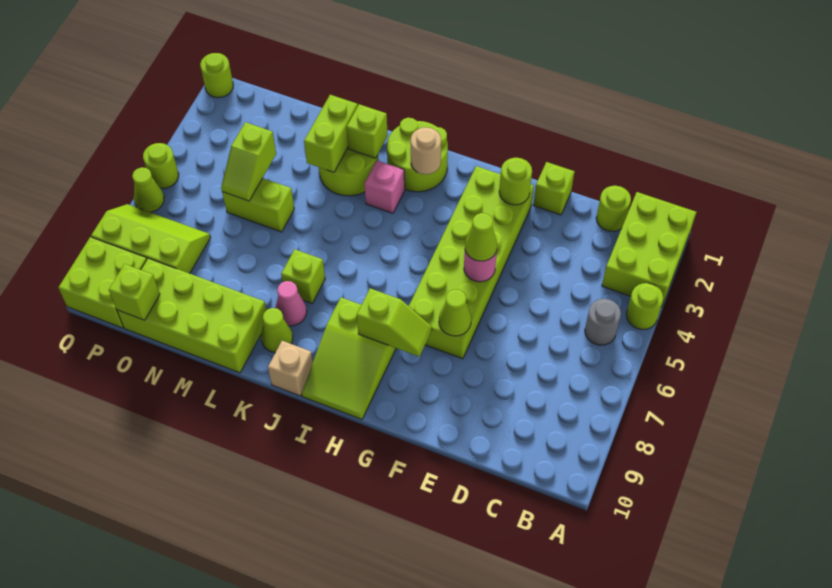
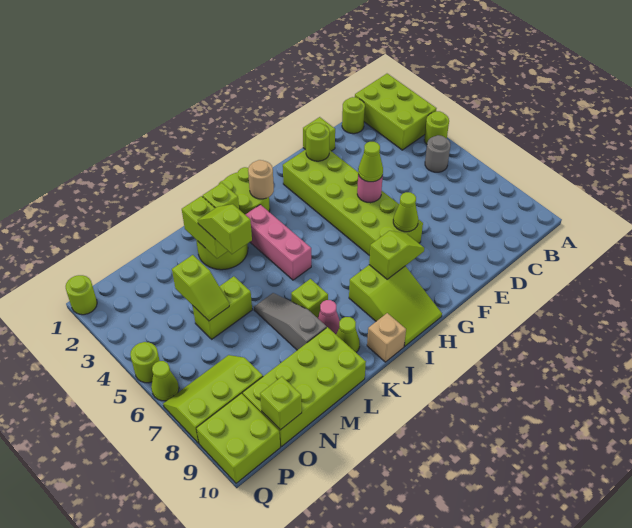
pink 1x1 brick [365,161,405,213] -> pink 1x3 brick [245,205,311,280]
none -> lime 1x2 slope [198,204,252,254]
none -> grey 1x3 slope [254,293,327,350]

